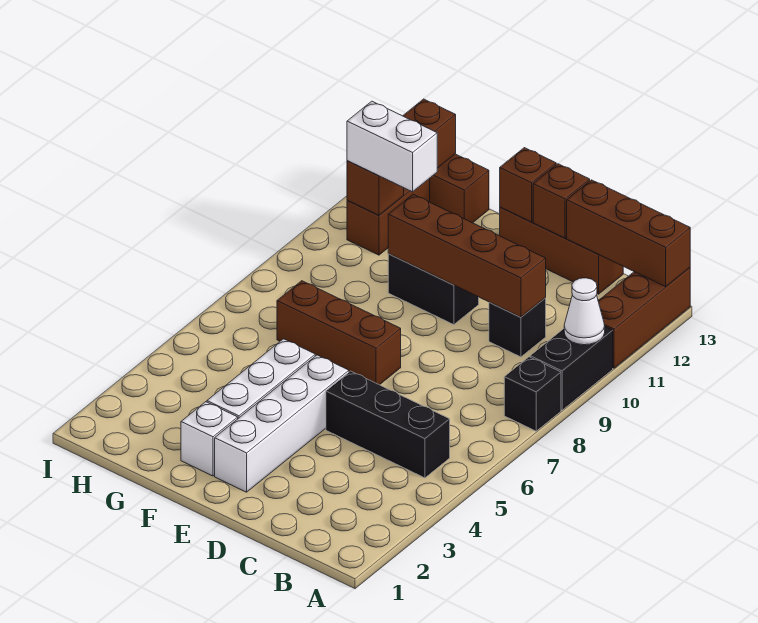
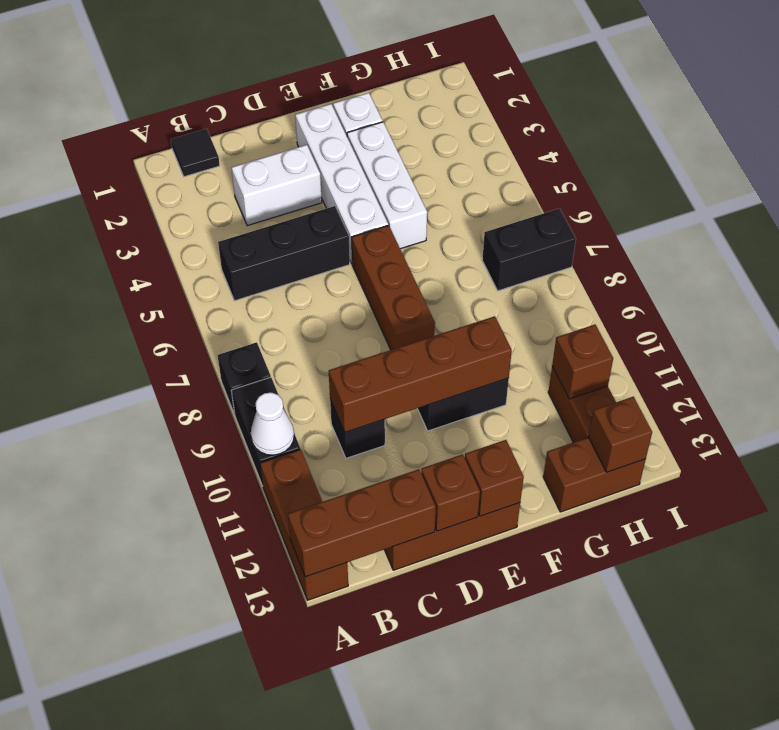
none -> black 1x1 tile [171,129,220,177]
brown 1x3 brick [277,281,401,385] -> brown 1x3 brick turned to [351,225,435,350]
white 1x2 brick [347,101,437,192] -> white 1x2 brick moved to [231,145,322,226]
none -> black 1x2 brick [482,209,576,291]

